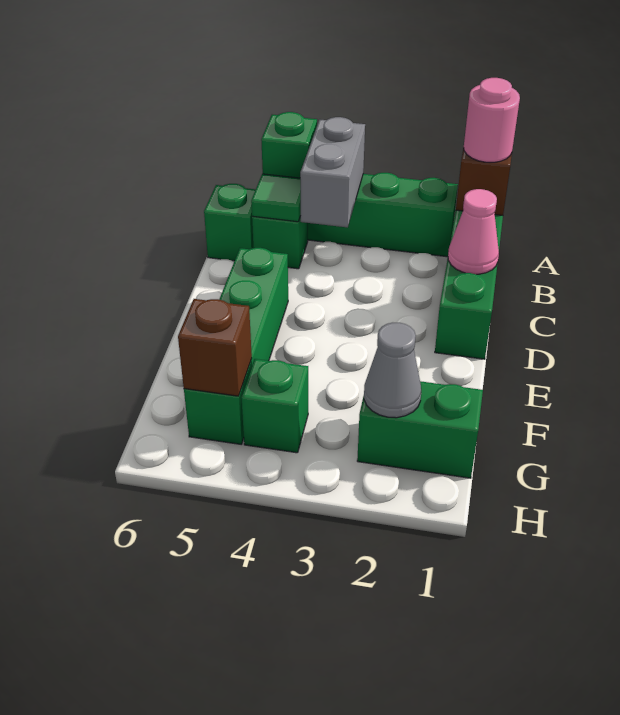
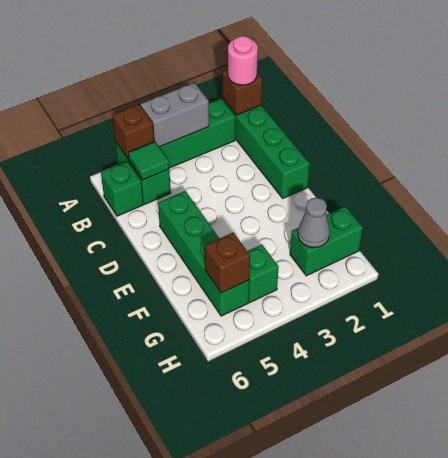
grey 1x2 brick [300,117,365,227] -> grey 1x2 brick turned to [141,83,209,147]
green 1x1 brick [261,112,317,178] -> brown 1x1 brick [112,104,154,160]
pink 1x1 cone [448,189,499,274] -> none

